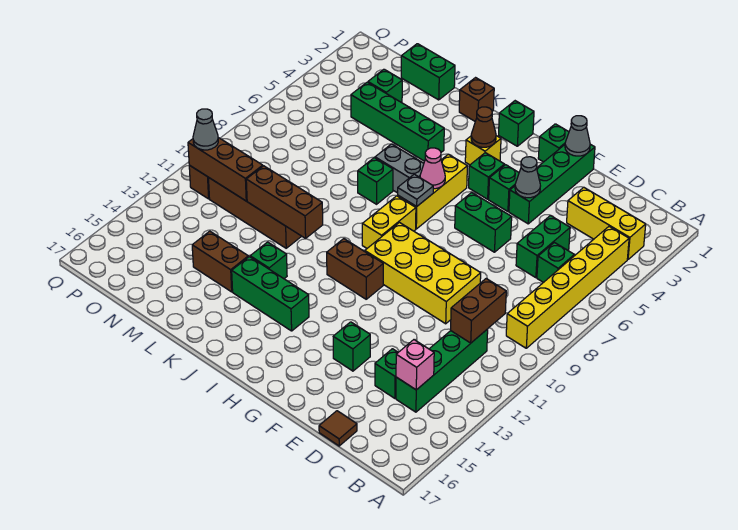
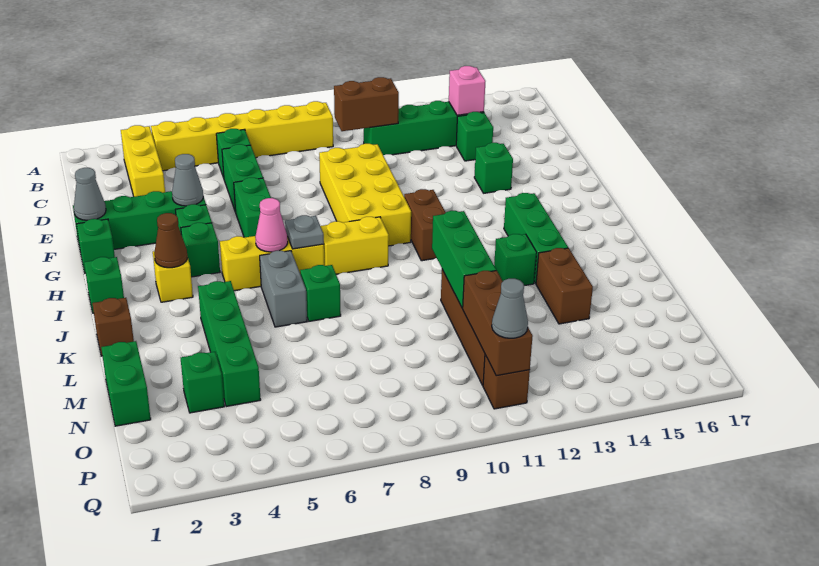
green 1x2 brick [516,216,570,278] -> green 1x2 brick turned to [222,144,263,212]
brown 1x1 tile [319,411,357,446] -> none
brown 1x3 brick [246,166,323,238] -> green 1x3 brick [432,211,496,308]

